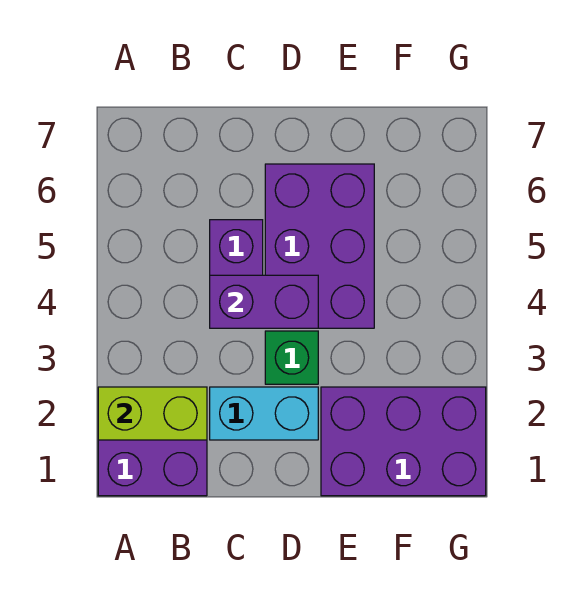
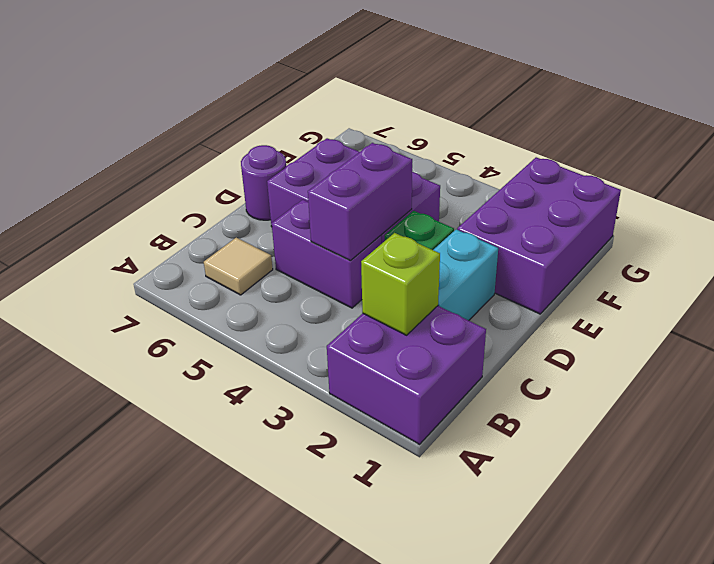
lime 1x2 brick [98,387,207,440] -> lime 1x1 brick [361,233,440,335]
none -> tan 1x1 tile [204,238,273,295]
none -> purple 1x1 round brick [241,145,286,220]

